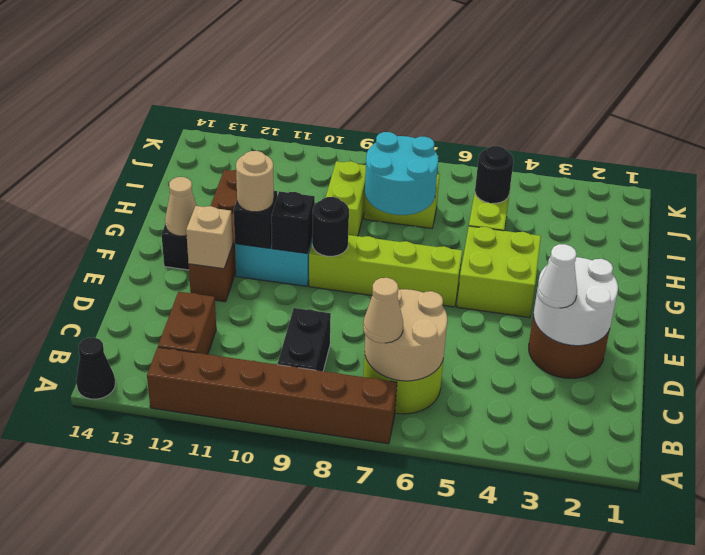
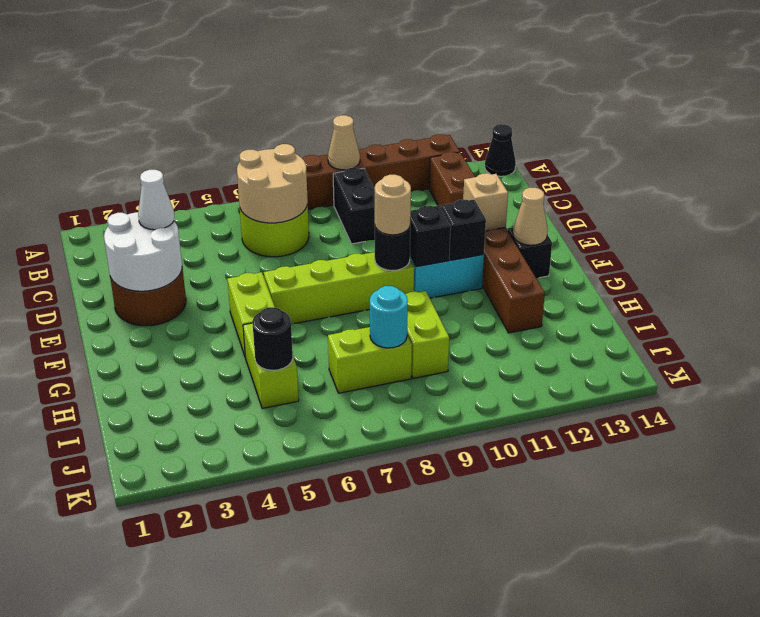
tan 1x1 cone [363,278,403,343] -> tan 1x1 cone moved to [328,115,360,170]
lime 2x2 brick [457,226,541,317] -> lime 1x2 brick [227,272,275,358]
tan 1x1 round brick [236,151,274,212] -> tan 1x1 round brick moved to [375,175,411,235]
cyan 2x2 round brick [365,132,438,215] -> cyan 1x1 round brick [370,286,408,348]

